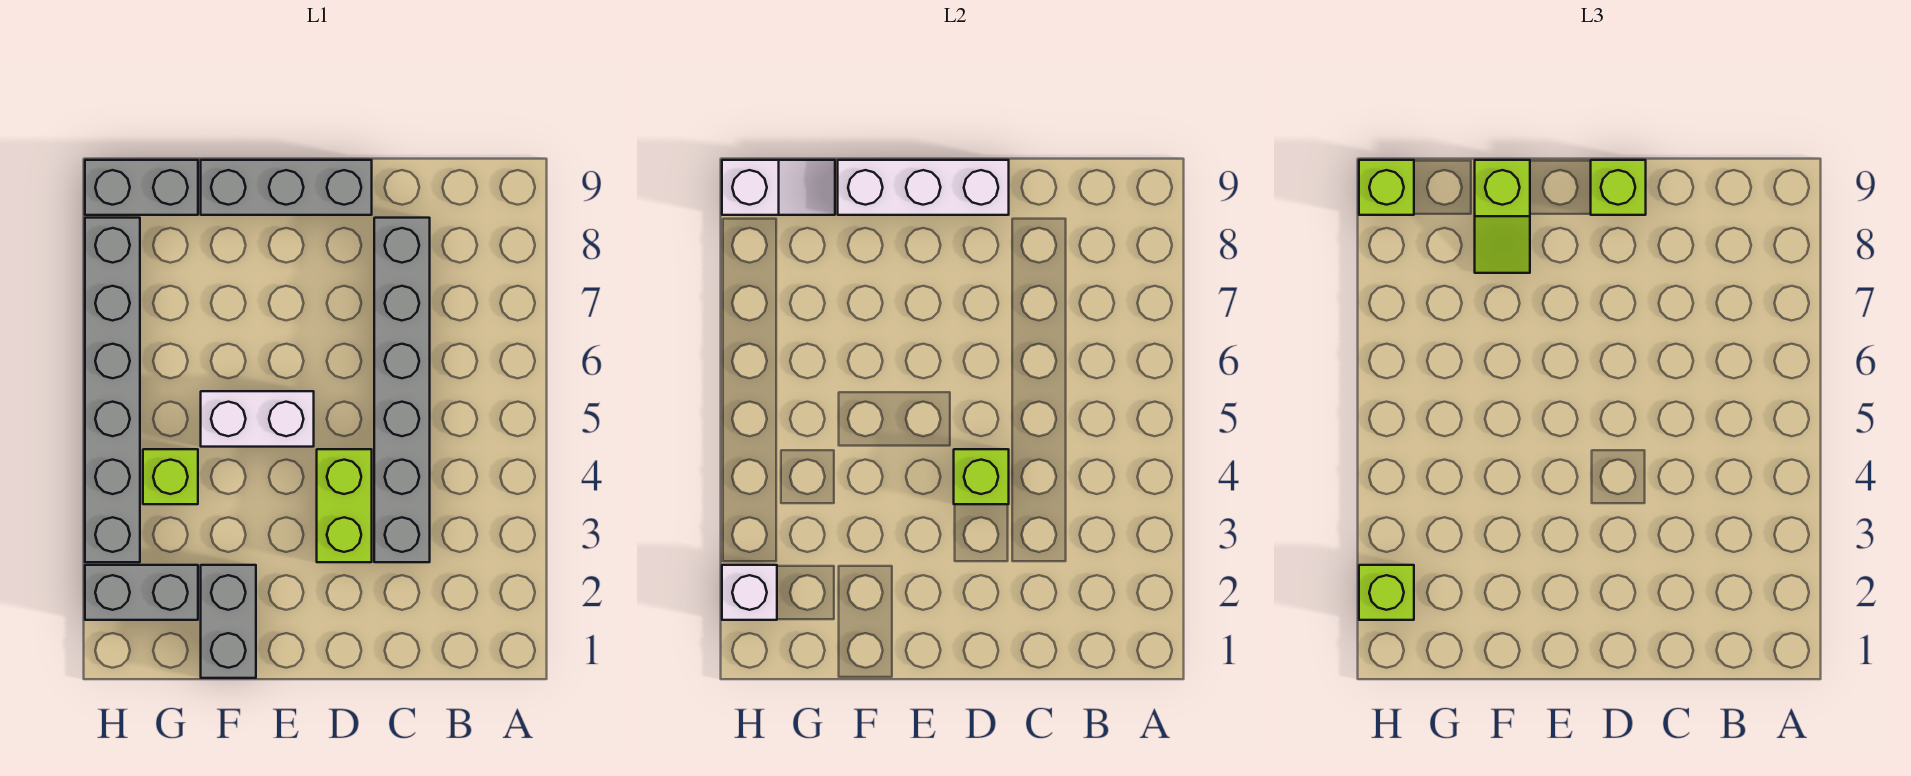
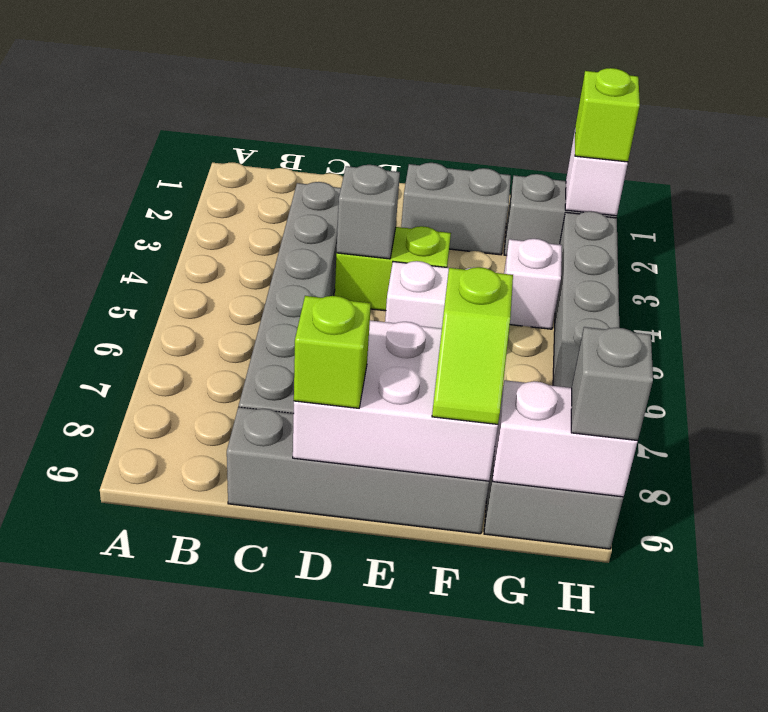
lime 1x2 brick [317,449,372,562] -> lime 1x2 brick turned to [335,226,451,311]
lime 1x1 brick [954,449,1009,504] -> grey 1x1 brick [336,165,400,259]
grey 1x3 brick [201,160,372,215] -> grey 1x4 brick [227,407,489,534]
white 1x3 brick [838,160,1009,215] -> white 2x3 brick [293,320,498,481]
grey 1x2 brick [201,565,256,678] -> grey 1x2 brick turned to [401,163,511,255]
lime 1x2 slope [1475,160,1530,273] -> lime 1x2 slope turned to [432,267,513,424]
lime 1x1 brick [143,449,198,504] -> white 1x1 brick [504,239,562,329]
white 1x2 slope [722,160,835,215] -> white 1x2 brick [492,380,638,497]
lime 1x1 brick [1359,160,1414,215] -> grey 1x1 brick [571,327,653,441]

